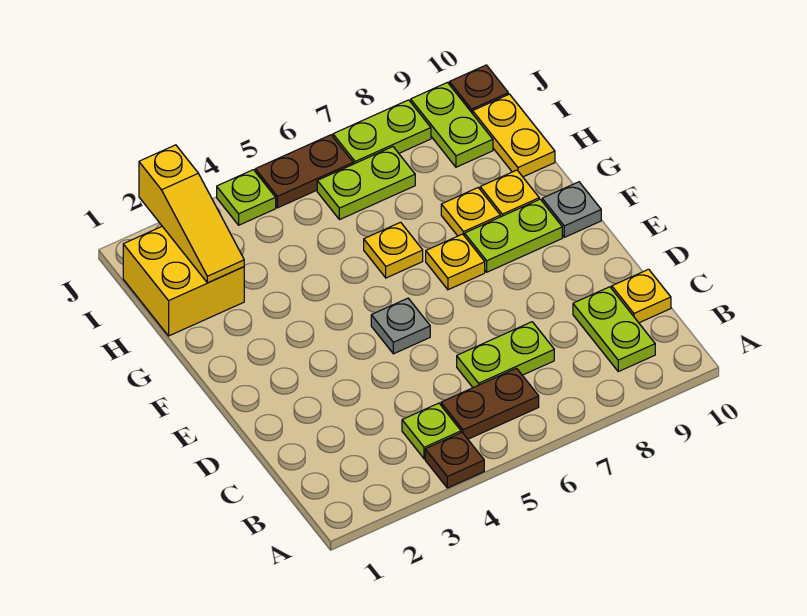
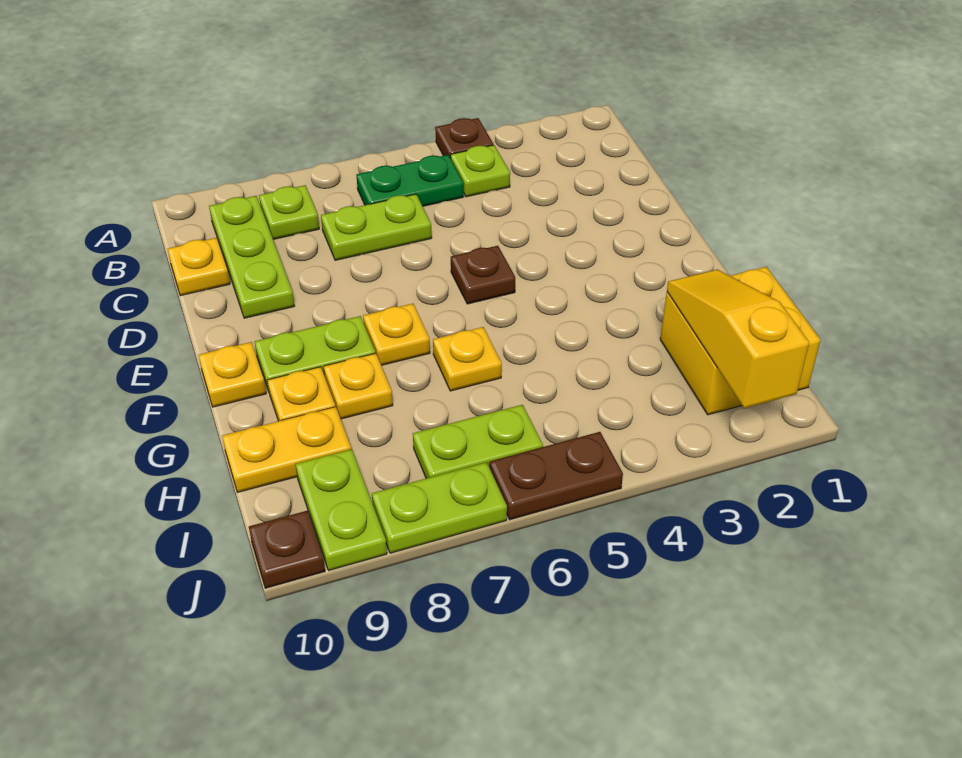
brown 1x2 plate [441,368,539,439] -> green 1x2 plate [356,155,463,206]
lime 1x2 plate [573,287,655,372] -> lime 1x3 plate [209,196,294,318]
grey 1x1 plate [371,298,430,354] -> brown 1x1 plate [451,246,515,304]
grey 1x1 plate [542,182,601,237] -> yellow 1x1 plate [199,342,266,407]
yellow 1x2 plate [473,94,555,177] -> yellow 1x2 plate turned to [222,407,351,492]
lime 1x1 plate [217,170,276,225] -> lime 1x1 plate moved to [259,185,319,239]

